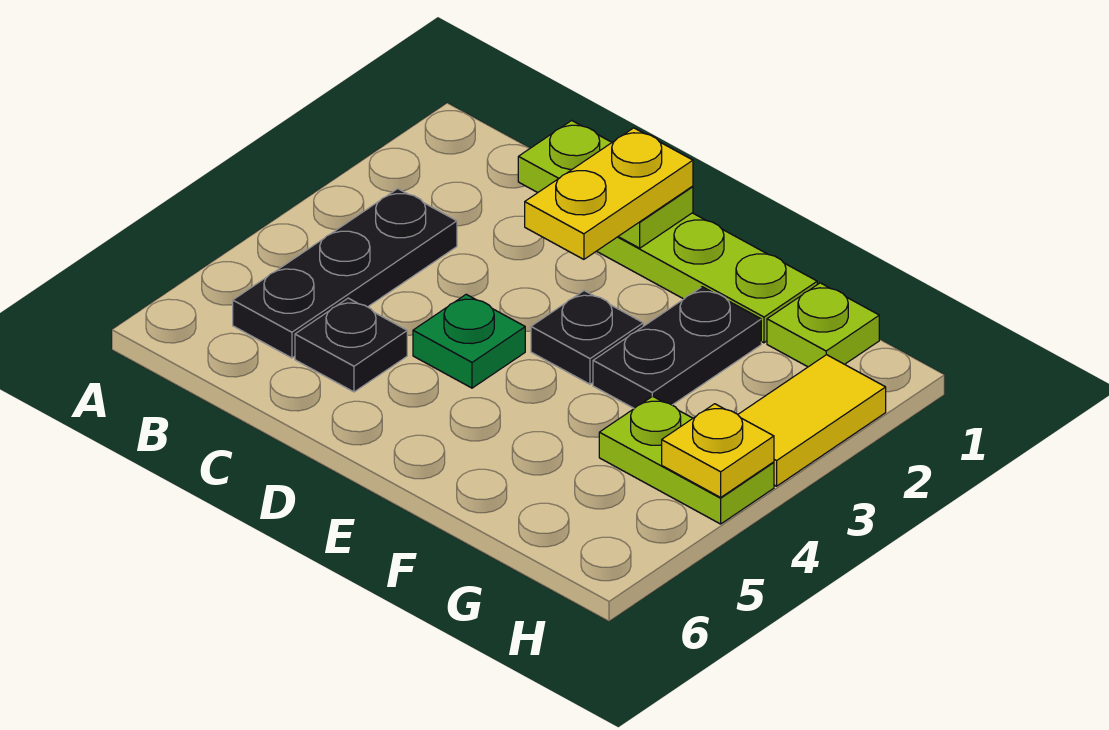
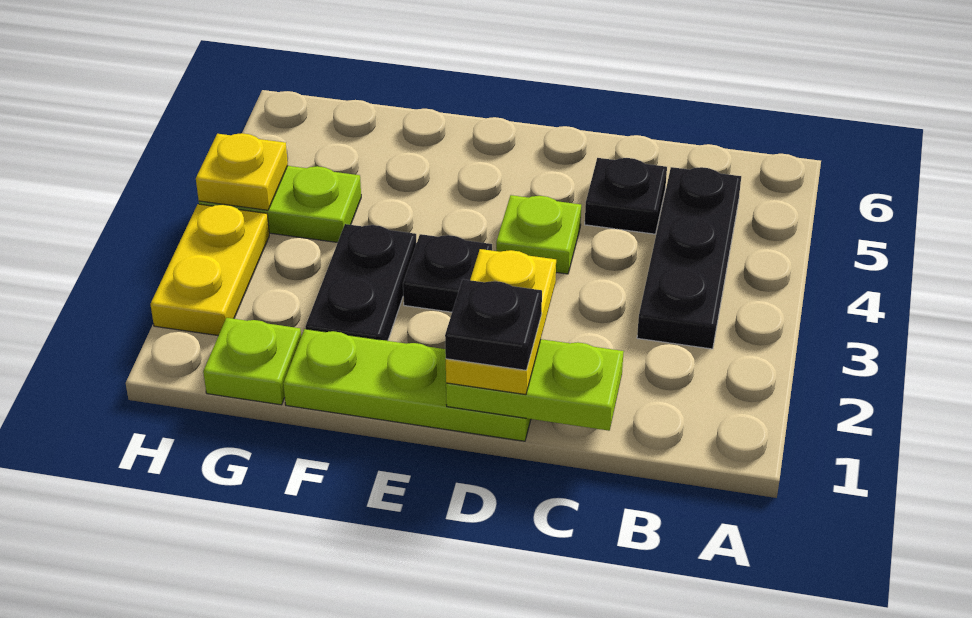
none -> black 1x1 plate [445,279,542,370]
green 1x1 plate [413,294,525,388] -> lime 1x1 plate [496,195,581,274]
yellow 1x2 tile [738,355,886,486] -> yellow 1x2 plate [150,204,269,336]

